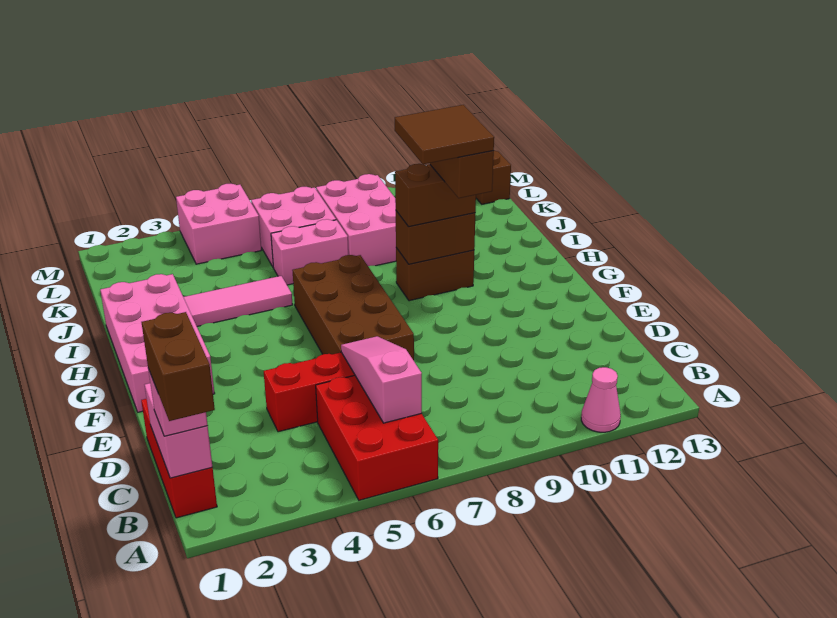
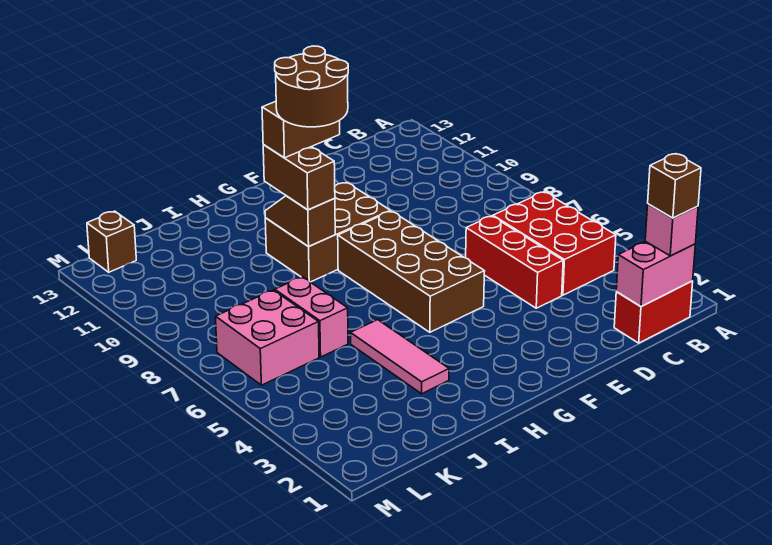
brown 1x2 brick [142,312,215,421] -> brown 1x1 brick [648,154,701,218]
red 2x3 brick [316,375,438,500] -> red 2x3 brick turned to [493,192,616,295]
pink 1x1 cone [581,367,621,432] -> none
red 1x3 brick [141,399,217,518] -> red 1x2 brick [614,281,693,343]
pink 1x3 slope [341,336,422,423] -> none
brown 2x4 brick [292,255,414,360] -> brown 2x4 brick turned to [338,211,484,332]
pink 2x4 brick [100,274,215,412] -> none
brown 2x2 tile [395,105,494,164] -> brown 2x2 round brick [275,46,348,127]
brown 1x2 brick [396,248,474,301] -> brown 2x3 brick [265,182,390,282]
brown 1x2 brick [396,211,475,264] -> brown 1x2 slope [265,196,335,246]
pink 2x3 brick [316,174,396,266] -> none
pink 2x2 brick [176,184,261,264] -> none

